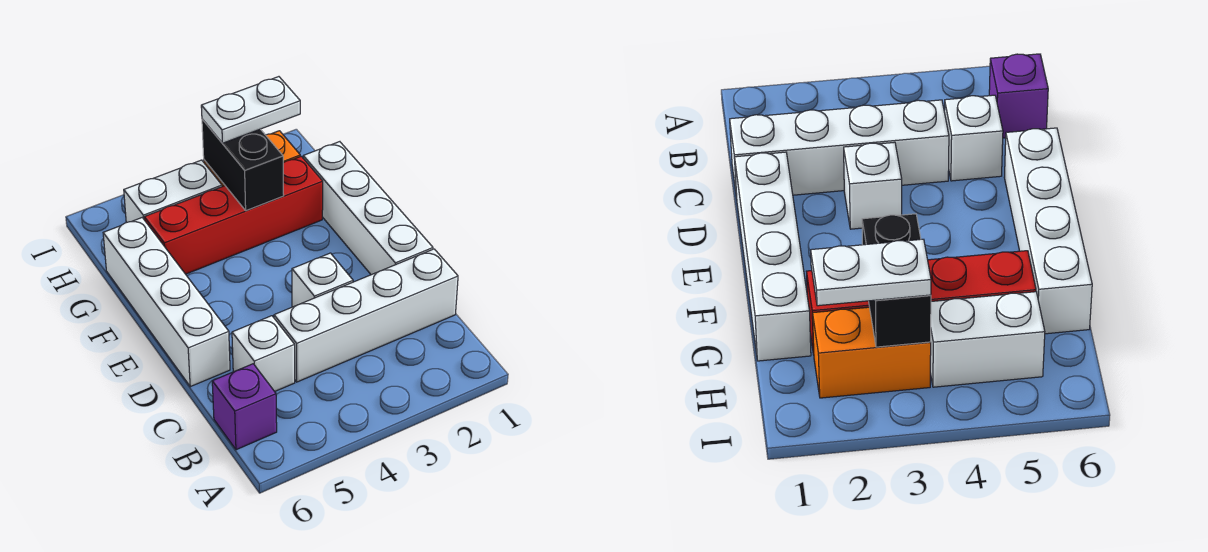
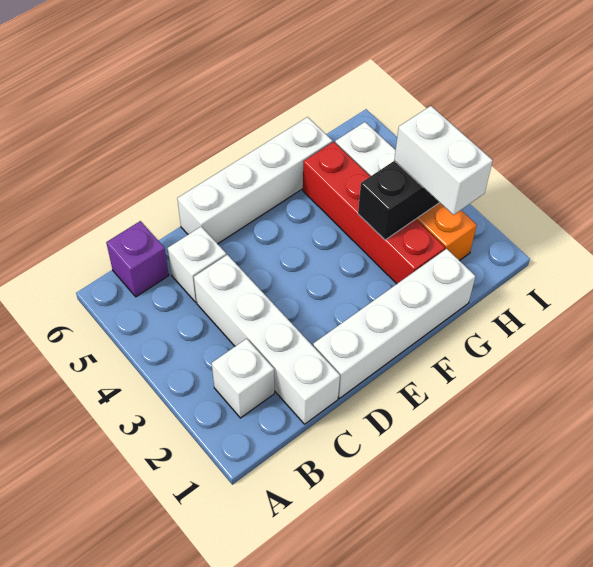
white 1x1 brick [292,253,353,307] -> white 1x1 brick moved to [212,339,274,418]
white 1x2 plate [201,77,300,143] -> white 1x2 brick [394,106,493,215]

